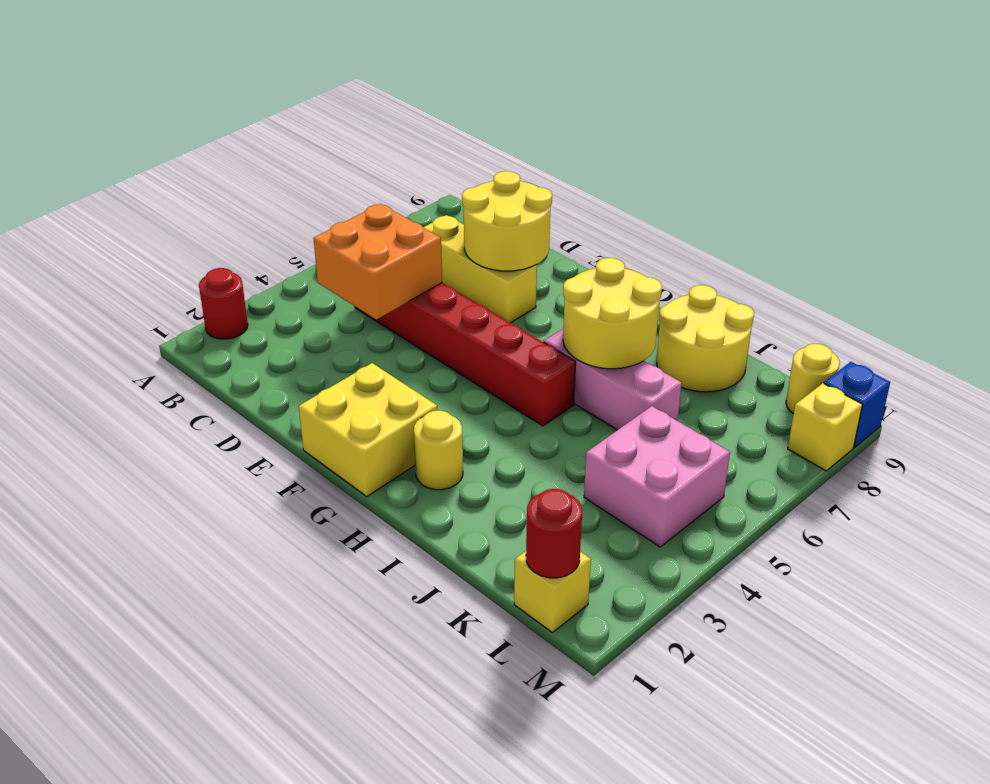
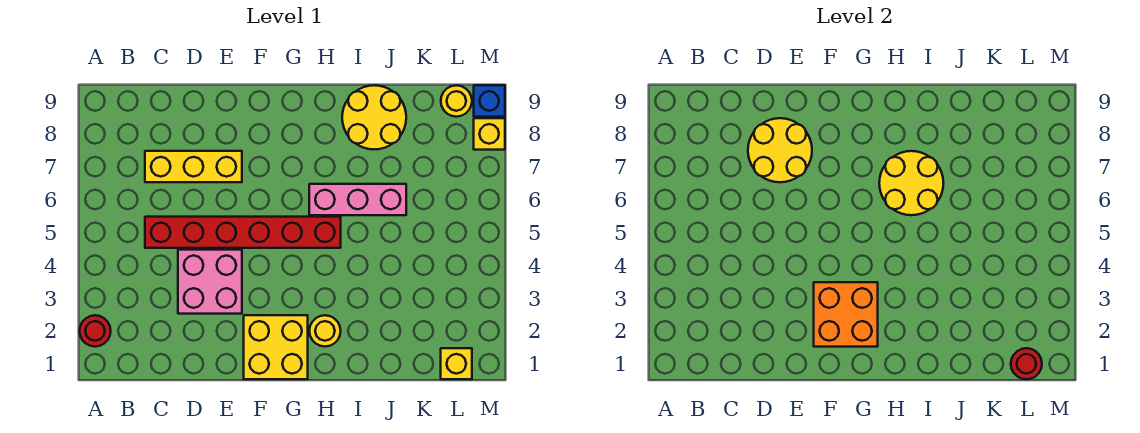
orange 2x2 brick [314,204,442,319] -> orange 2x2 brick moved to [814,282,878,347]
pink 2x2 brick [584,406,730,547] -> pink 2x2 brick moved to [178,250,242,314]

